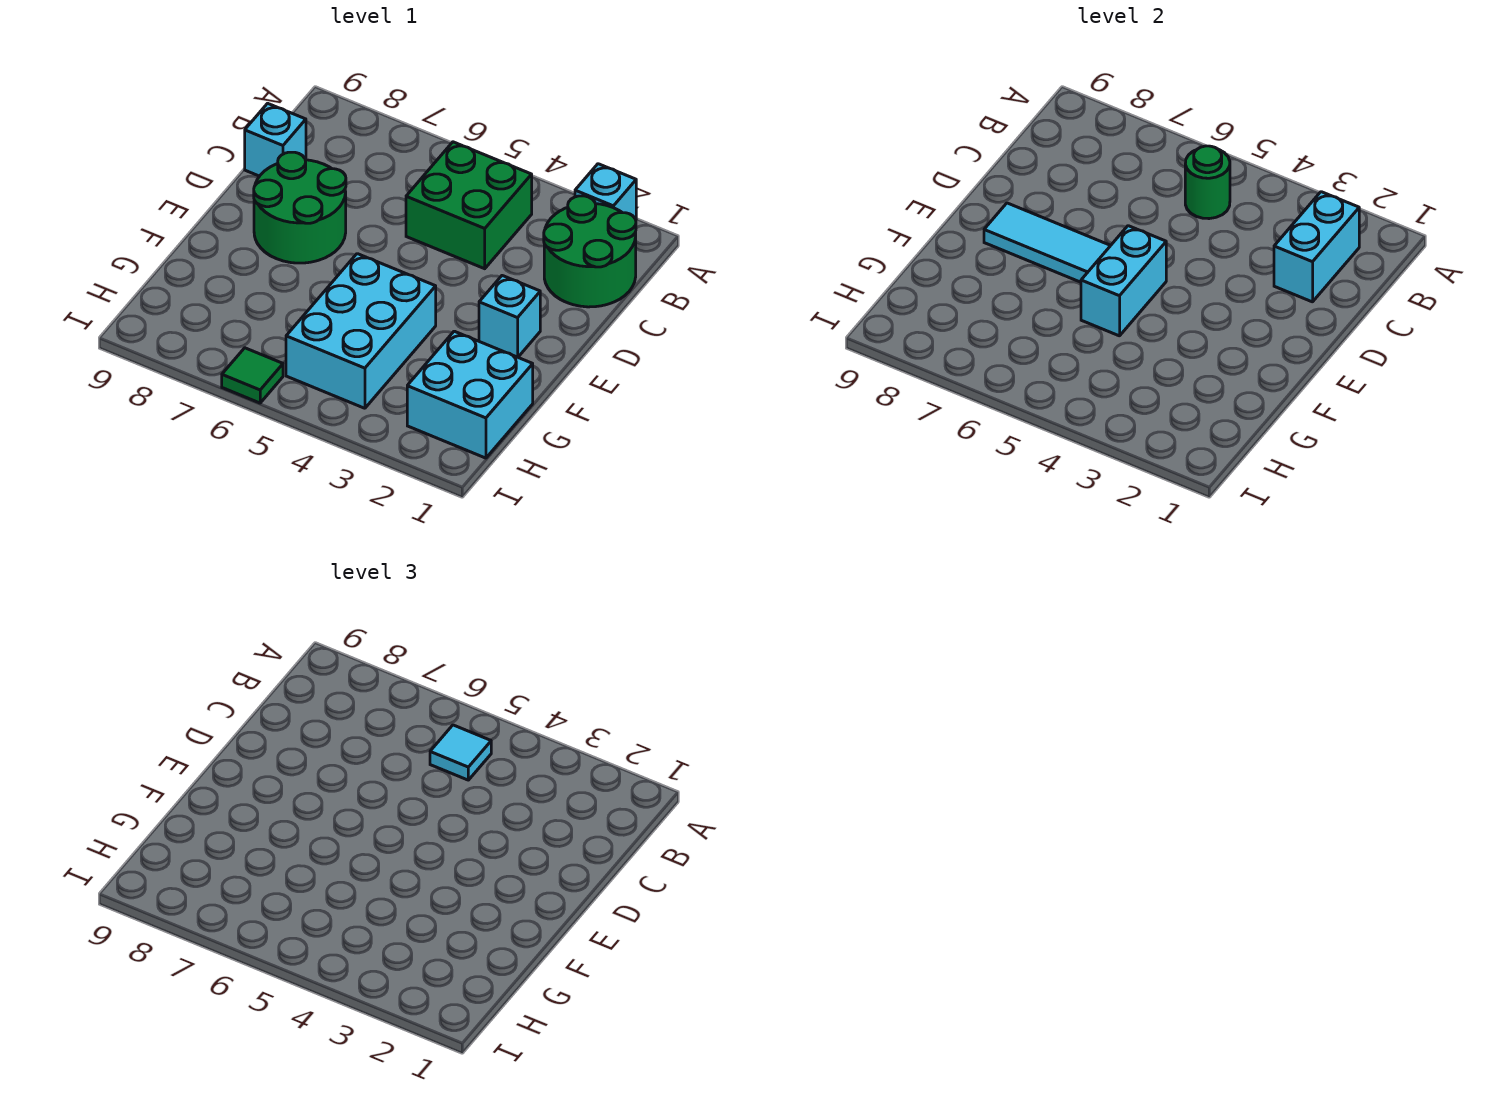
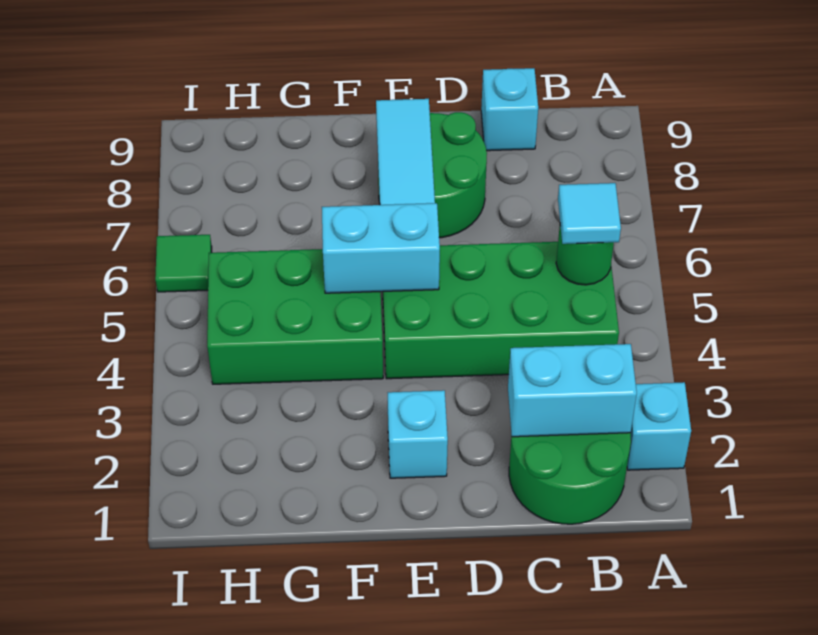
green 2x2 brick [406,142,532,269] -> green 2x4 brick [382,242,619,379]
cyan 2x3 brick [286,254,436,408] -> green 2x3 brick [207,249,383,384]
cyan 2x2 brick [407,331,533,458] -> none

